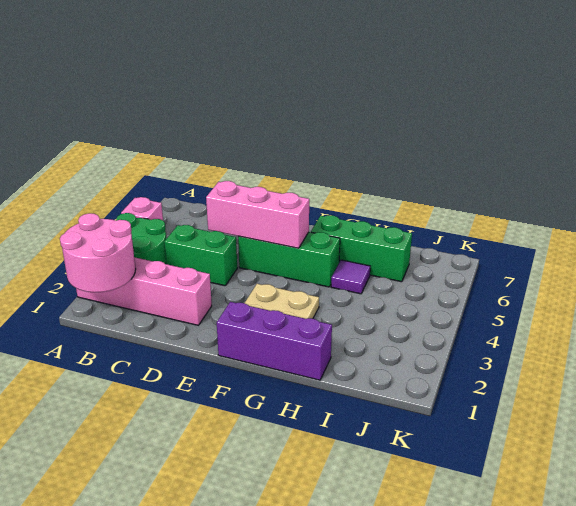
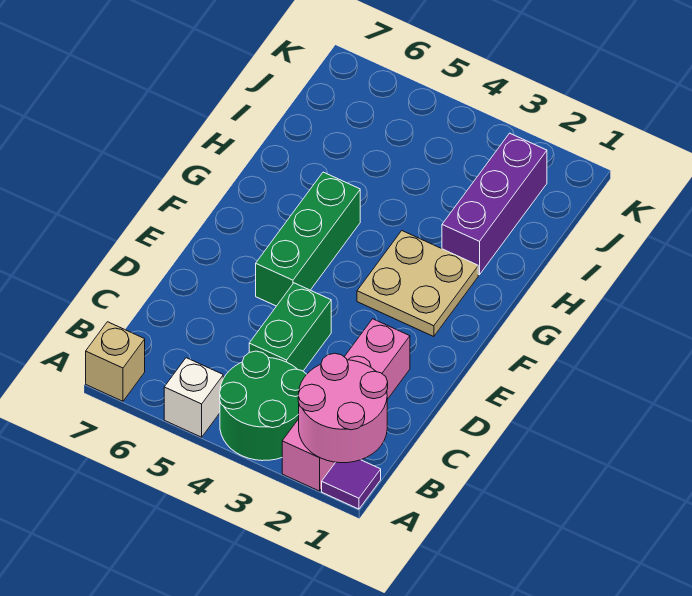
pink 1x1 brick [121,197,163,220] -> white 1x1 brick [164,358,223,437]
none -> tan 1x1 brick [86,322,145,401]
pink 1x3 brick [206,181,309,248] -> none
purple 1x3 brick [217,302,332,380] -> purple 1x3 brick moved to [442,133,547,275]
green 1x3 brick [311,215,412,282] -> none
purple 1x1 tile [331,260,370,294] -> purple 1x1 tile moved to [322,460,381,509]

